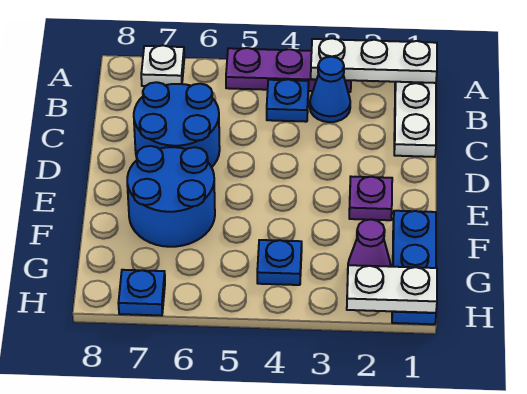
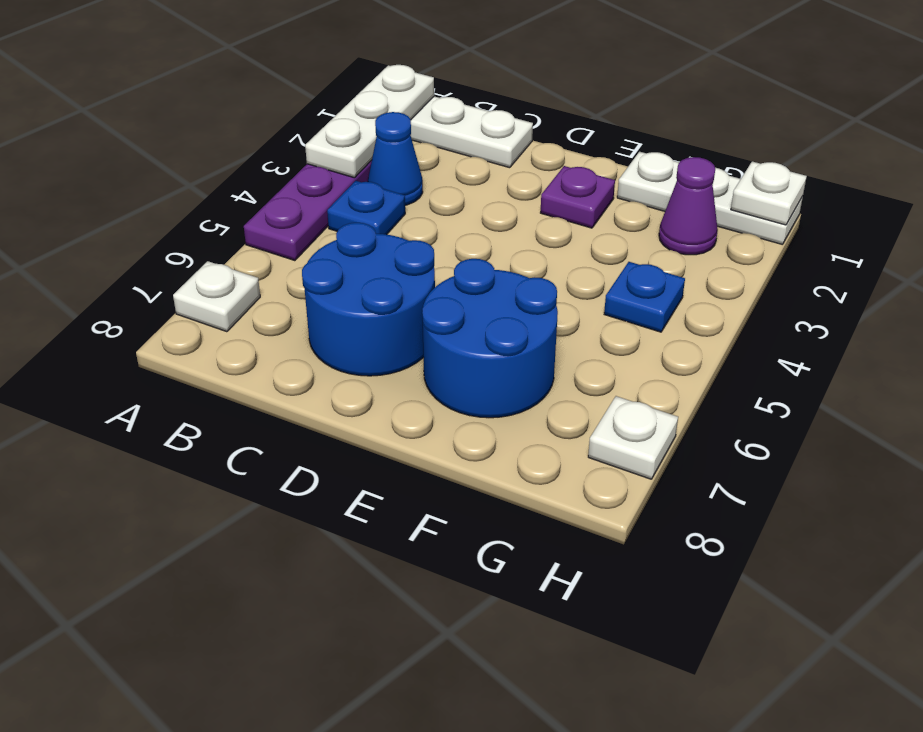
blue 1x3 plate [392,211,436,324] -> white 1x3 plate [617,152,803,244]
white 1x2 plate [347,265,437,313] -> white 1x1 plate [731,161,807,225]
blue 1x1 plate [118,270,165,316] -> white 1x1 plate [588,396,678,479]

